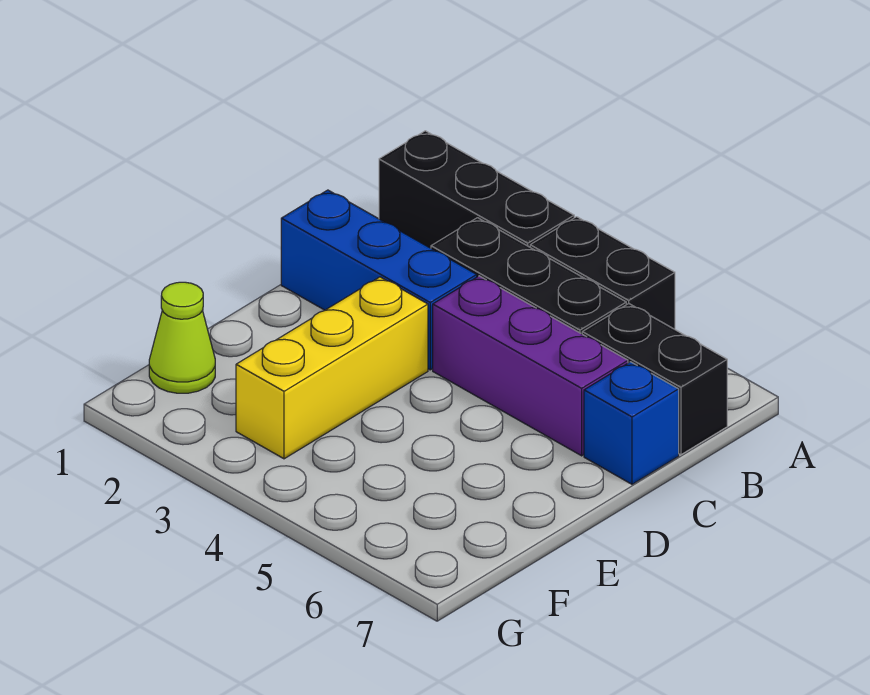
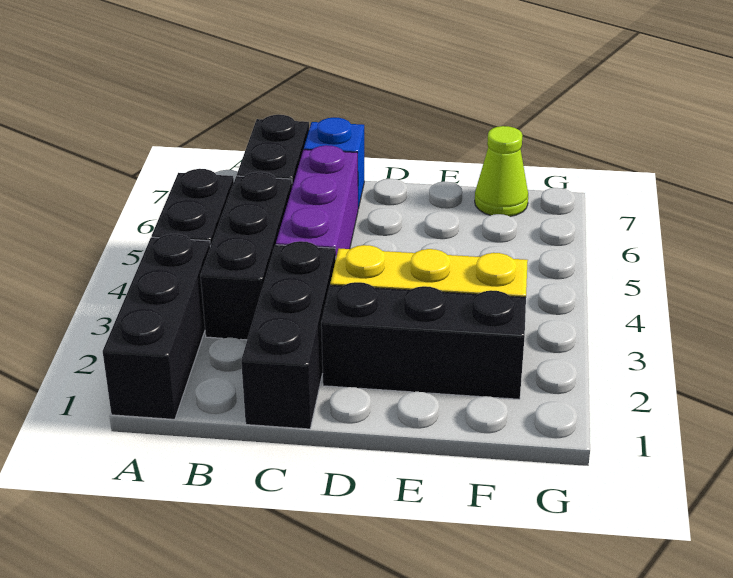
blue 1x3 brick [281,190,477,370] -> black 1x3 brick [241,241,336,429]
none -> black 1x3 brick [321,282,526,399]
lime 1x1 cone [149,282,215,393] -> lime 1x1 cone moved to [475,126,528,216]

